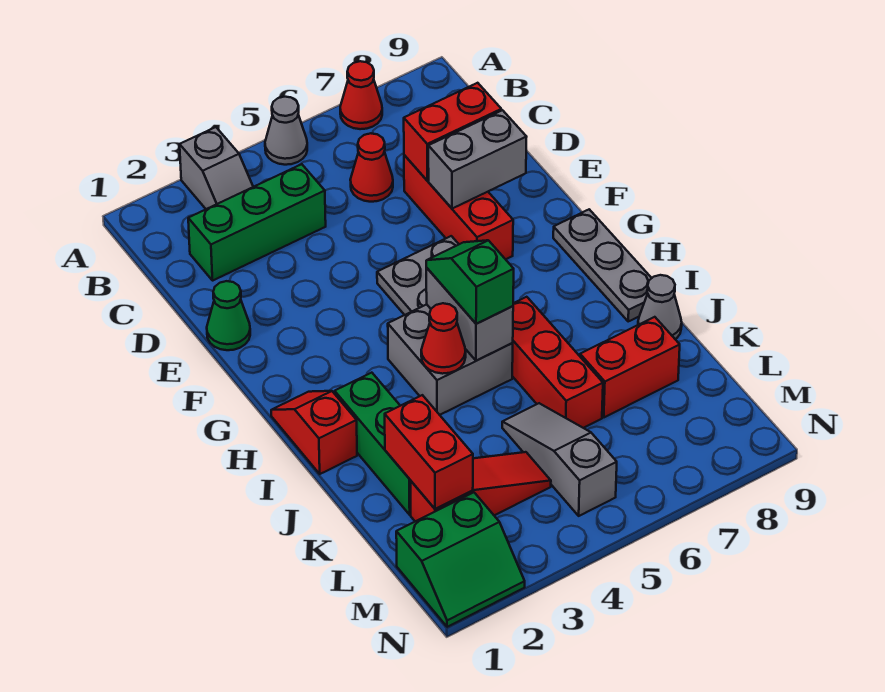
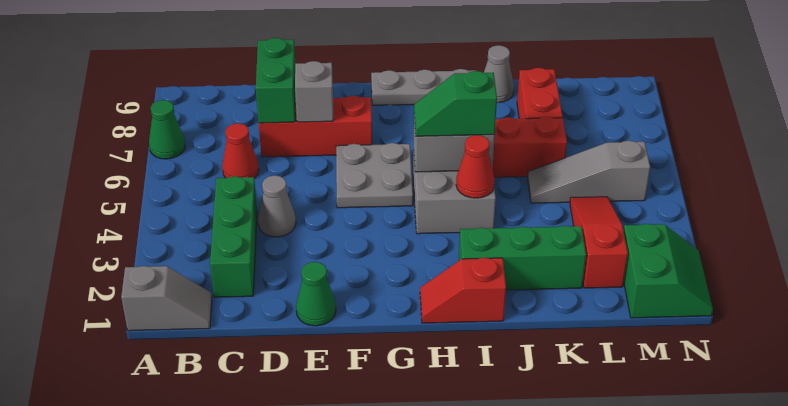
grey 1x2 slope [180,127,253,209] -> grey 1x2 slope moved to [121,266,212,331]
grey 1x1 cone [265,97,307,165] -> grey 1x1 cone moved to [258,175,296,237]
red 1x1 cone [340,61,382,129] -> green 1x1 cone [149,100,185,159]
red 1x2 brick [404,83,501,181] -> green 1x2 brick [256,38,296,123]
grey 1x2 brick [428,110,526,209] -> grey 1x1 brick [295,61,333,122]
red 1x2 brick [385,395,473,509] -> none

